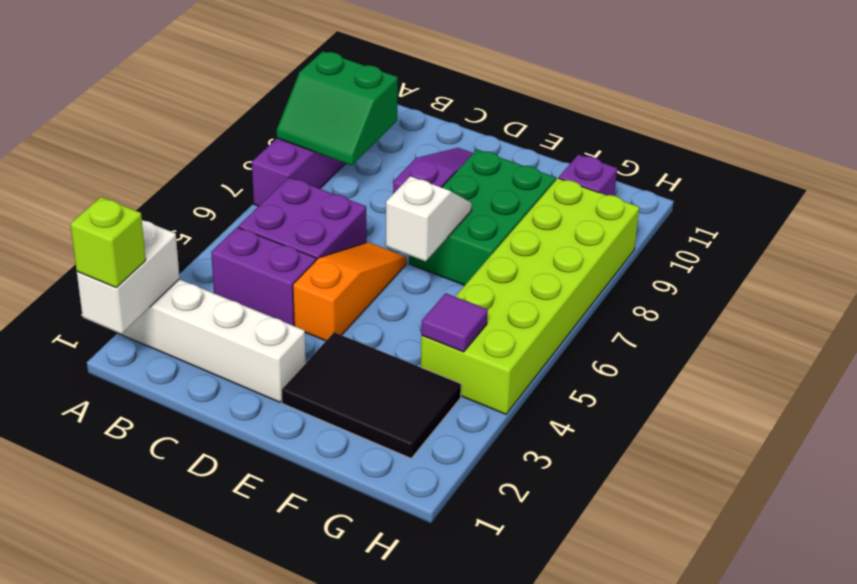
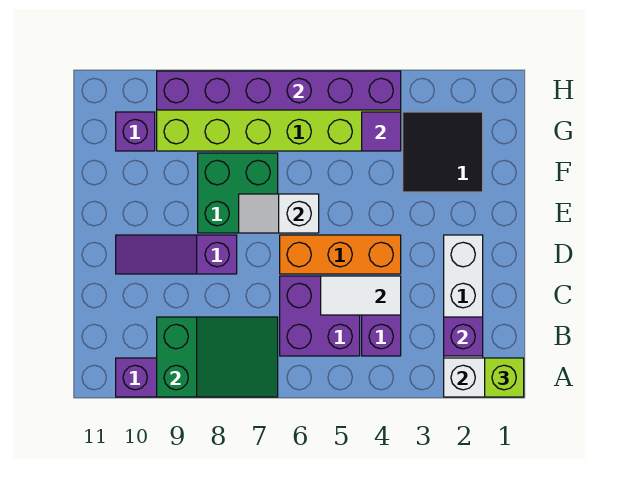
green 2x2 slope [276,51,398,165] -> green 2x3 slope [157,317,278,397]
none -> purple 1x1 brick [444,317,483,356]
none -> white 1x2 tile [321,276,401,315]
orange 1x3 slope [293,242,406,341] -> orange 1x3 brick [280,235,401,274]
black 2x3 tile [282,332,461,458] -> black 2x2 tile [403,112,483,192]
green 2x3 brick [409,150,556,285] -> green 2x2 brick [198,153,278,233]
none -> purple 1x6 brick [157,71,401,110]

